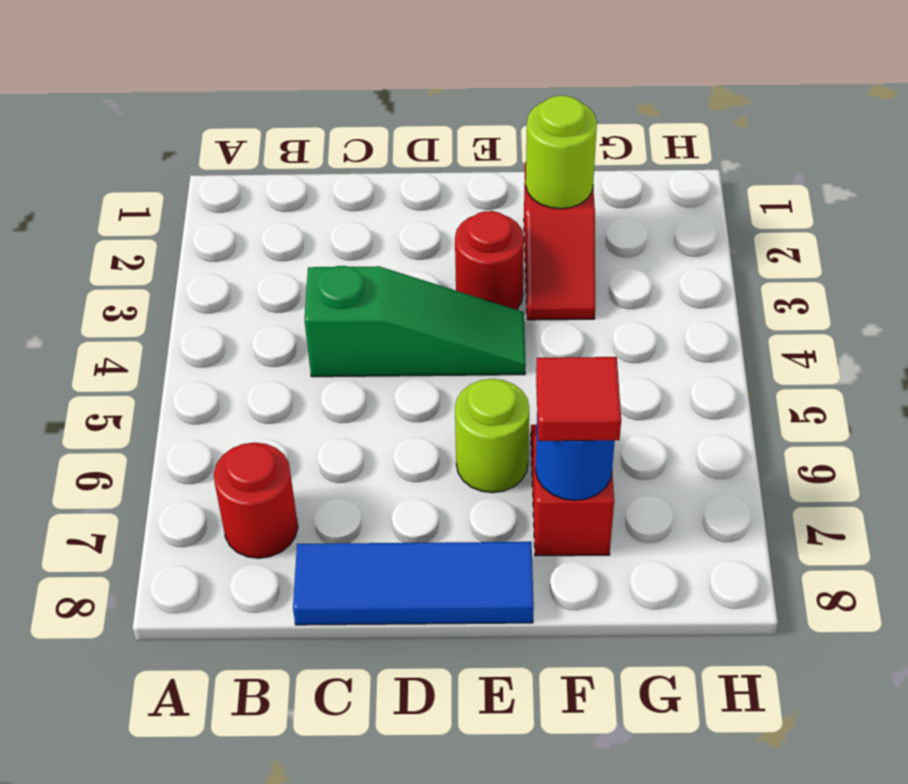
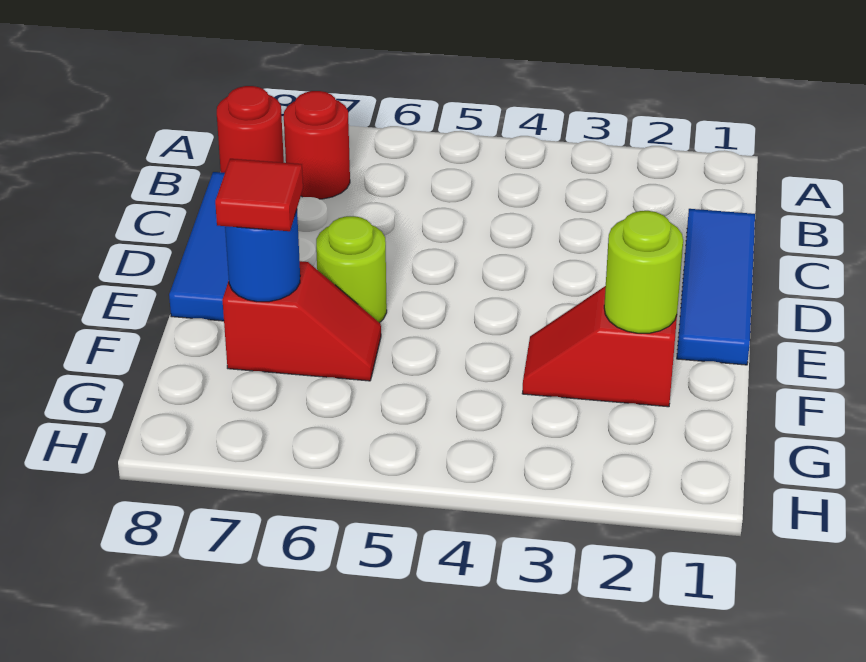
none -> blue 1x3 tile [677,209,755,365]
green 1x3 slope [304,266,526,377] -> none
red 1x1 round brick [455,211,524,310] -> red 1x1 round brick moved to [217,86,284,173]

